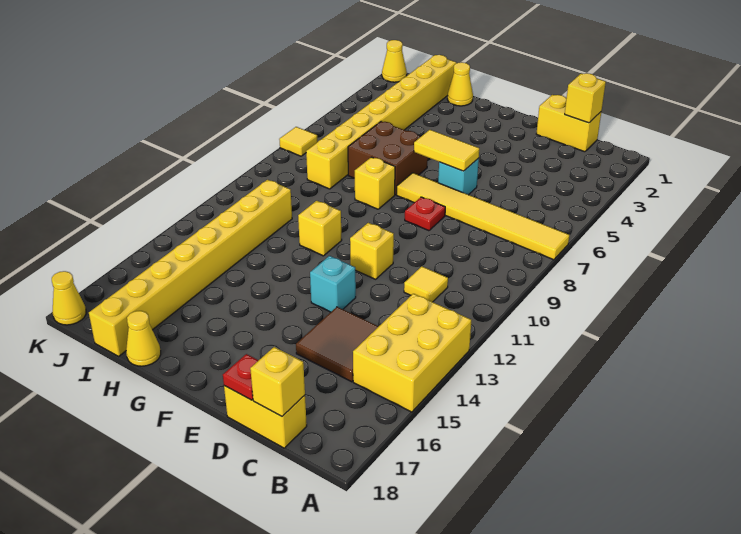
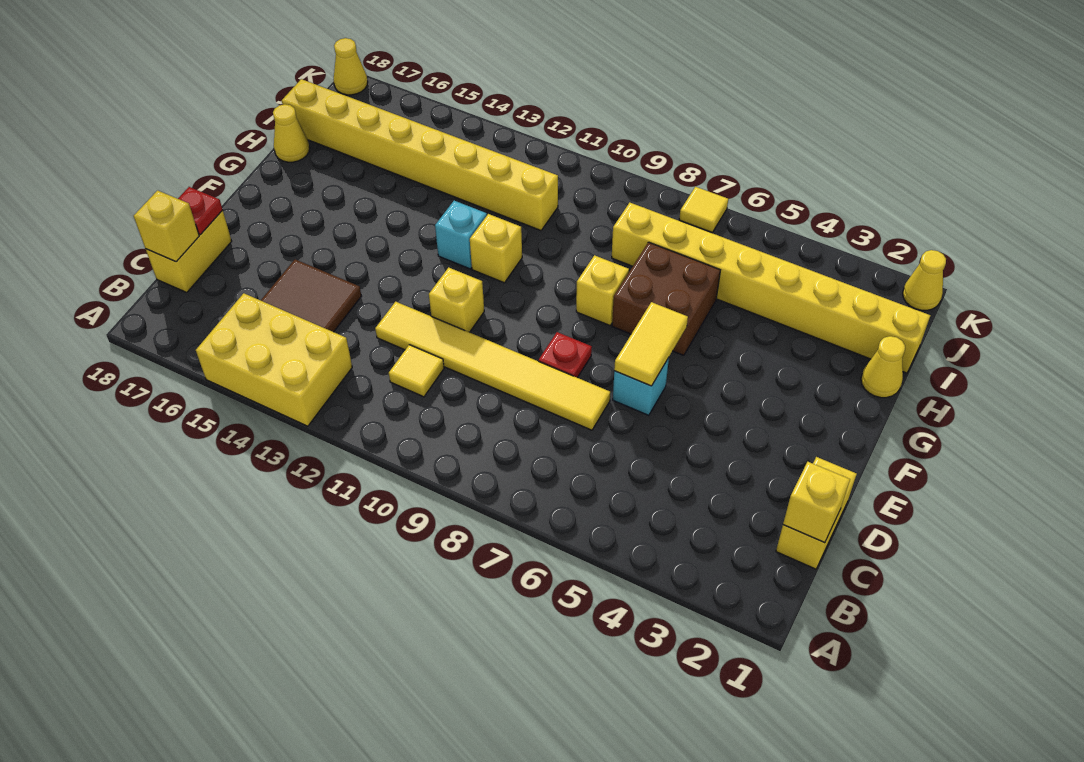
yellow 1x6 tile [397,173,569,260] -> yellow 1x6 tile turned to [375,302,610,430]
cyan 1x1 brick [310,256,356,312] -> cyan 1x1 brick moved to [435,201,487,269]

